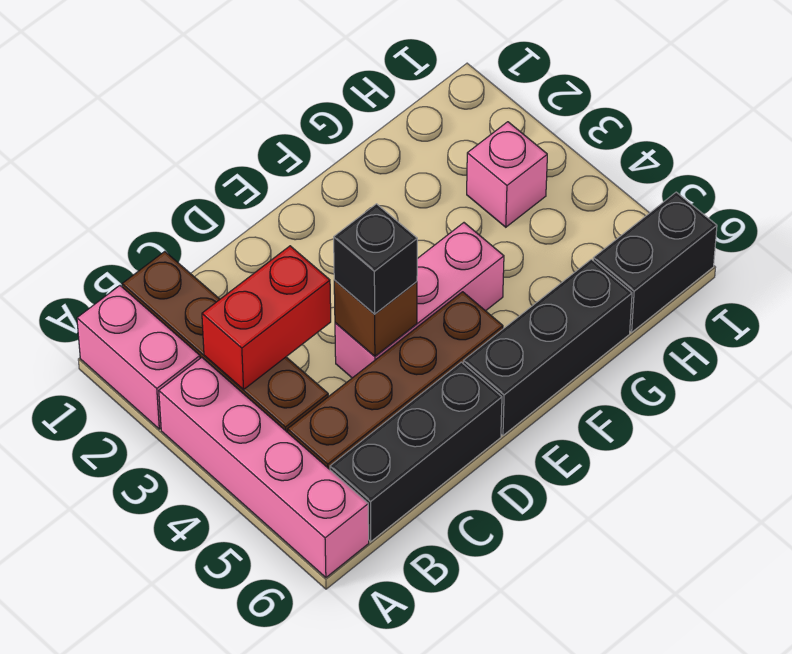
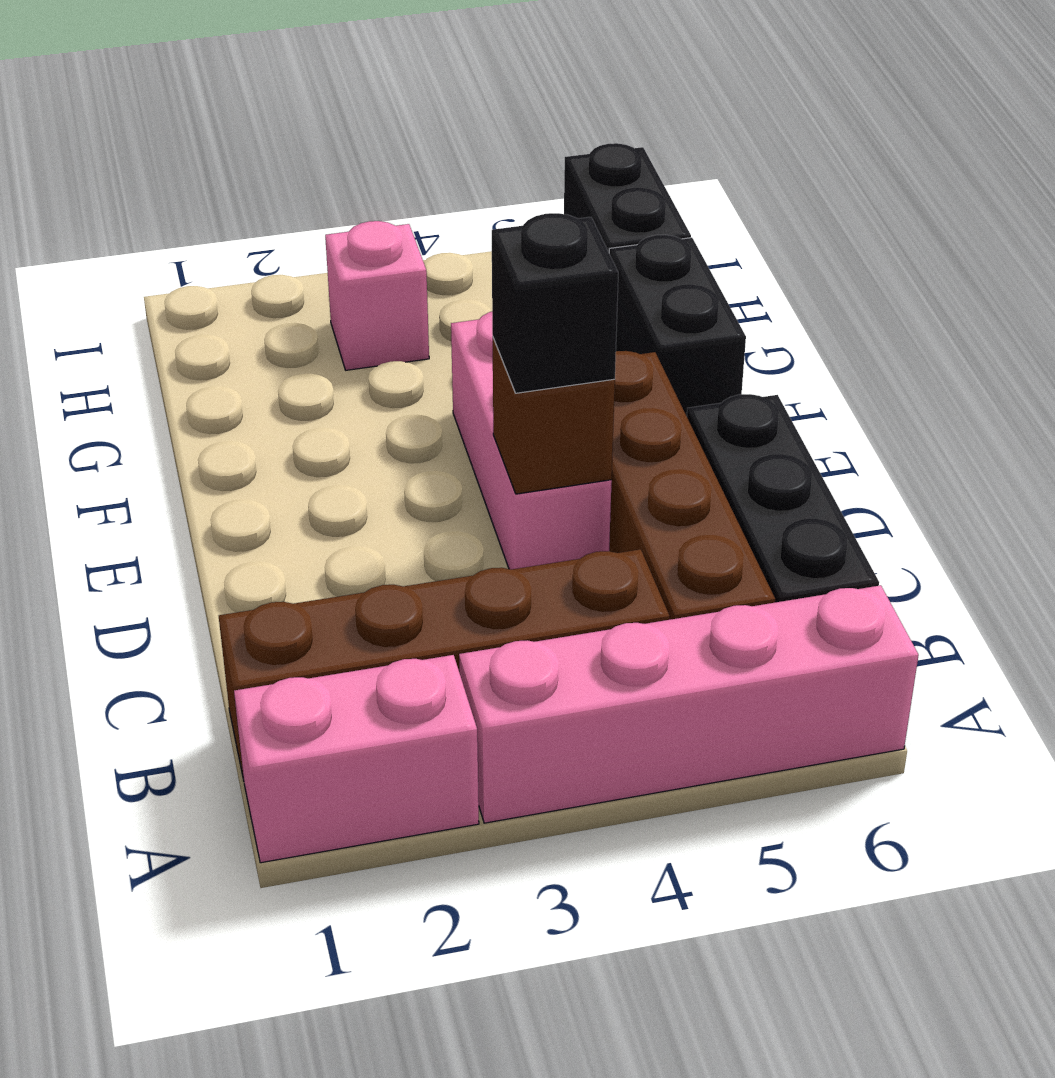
red 1x2 brick [202,246,331,390] -> none
black 1x3 brick [463,259,632,435] -> black 1x2 brick [609,235,746,416]

